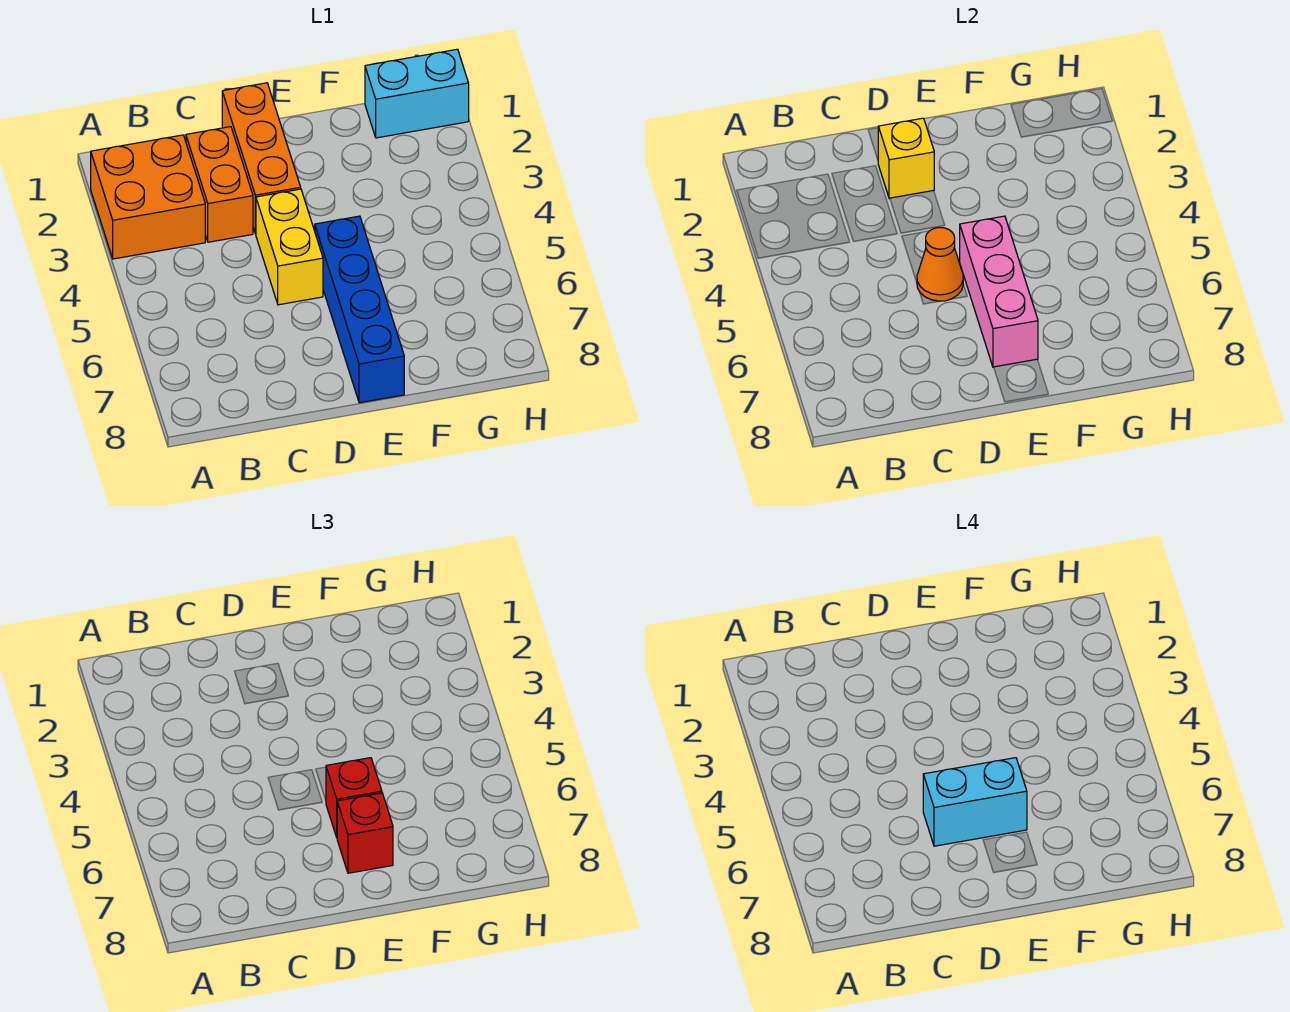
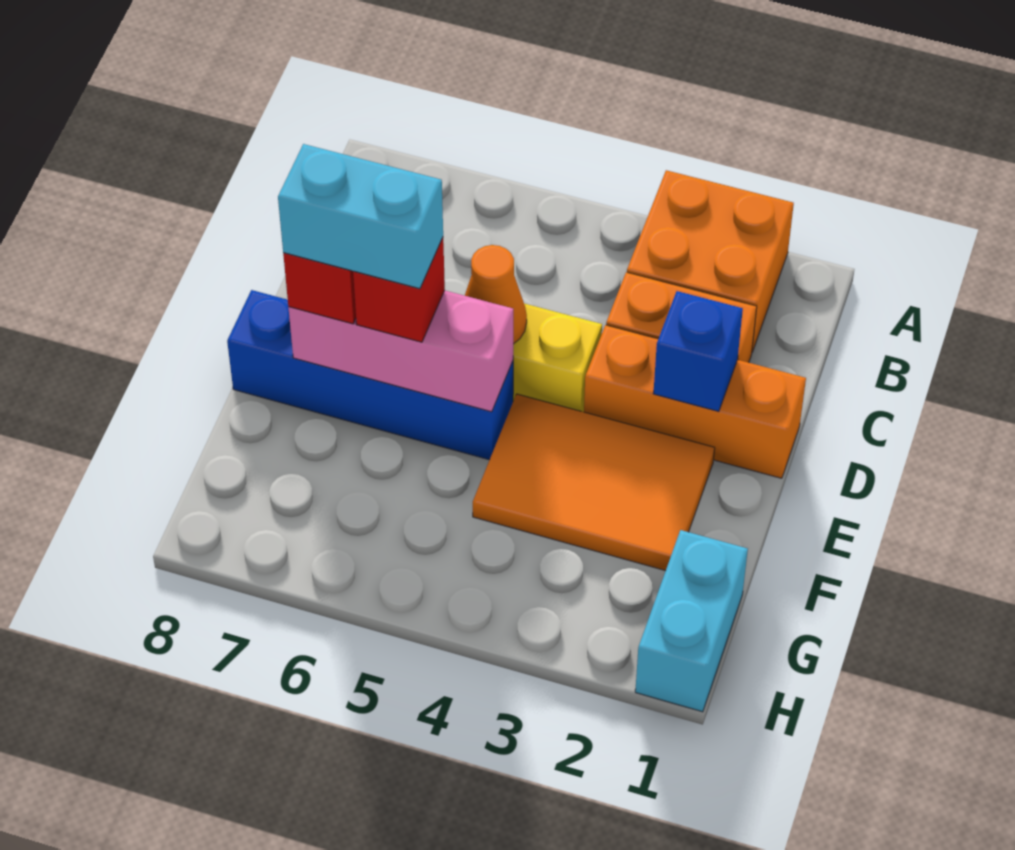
yellow 1x1 brick [878,118,934,199] -> blue 1x1 brick [653,291,743,411]
cyan 1x2 brick [923,758,1027,846] -> cyan 1x2 brick turned to [278,144,443,289]
none -> orange 2x3 tile [473,394,715,571]

